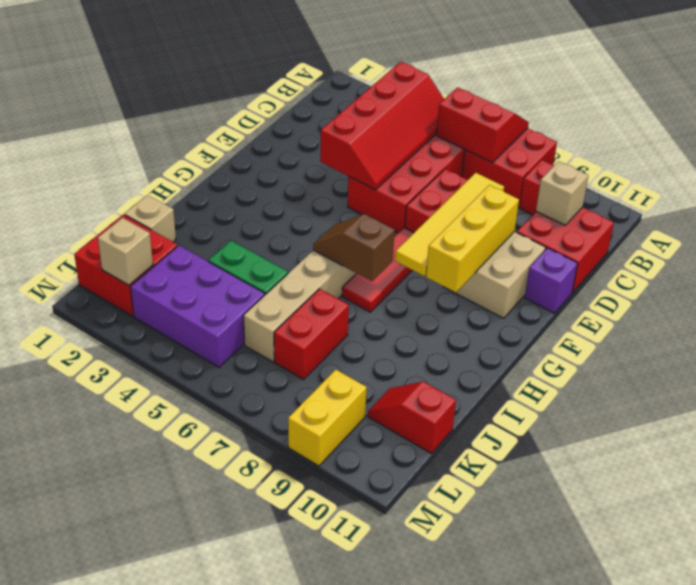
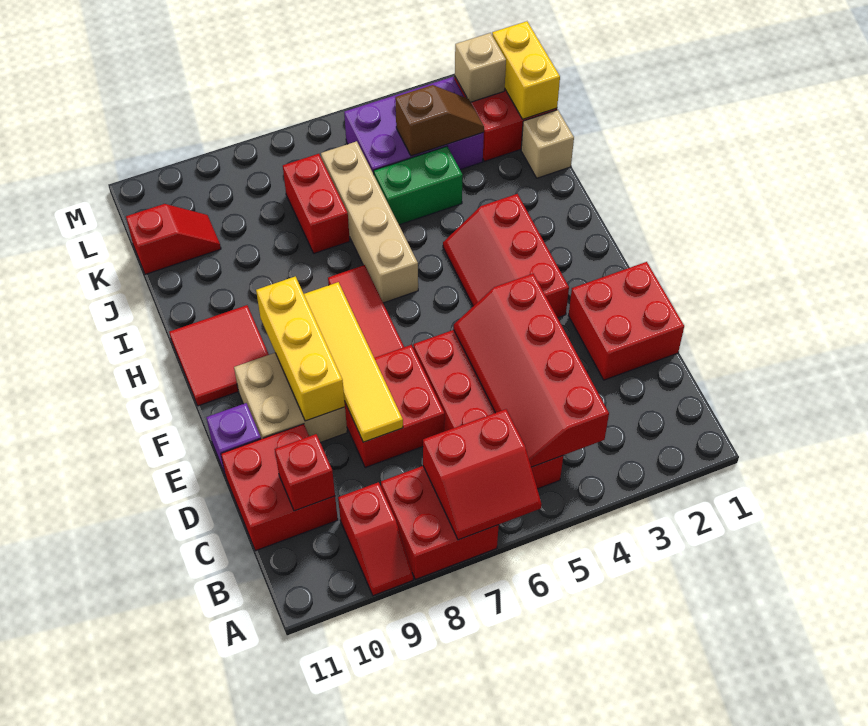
tan 1x1 brick [536,161,588,225] -> red 1x1 brick [275,434,335,511]
none -> red 2x2 brick [568,262,684,380]
none -> red 2x3 slope [443,194,569,318]
none -> red 2x2 tile [169,305,269,406]
brown 1x2 slope [313,214,395,281] -> brown 1x2 slope moved to [395,85,484,156]
yellow 1x2 brick [288,370,367,466] -> yellow 1x2 brick moved to [492,21,560,119]

